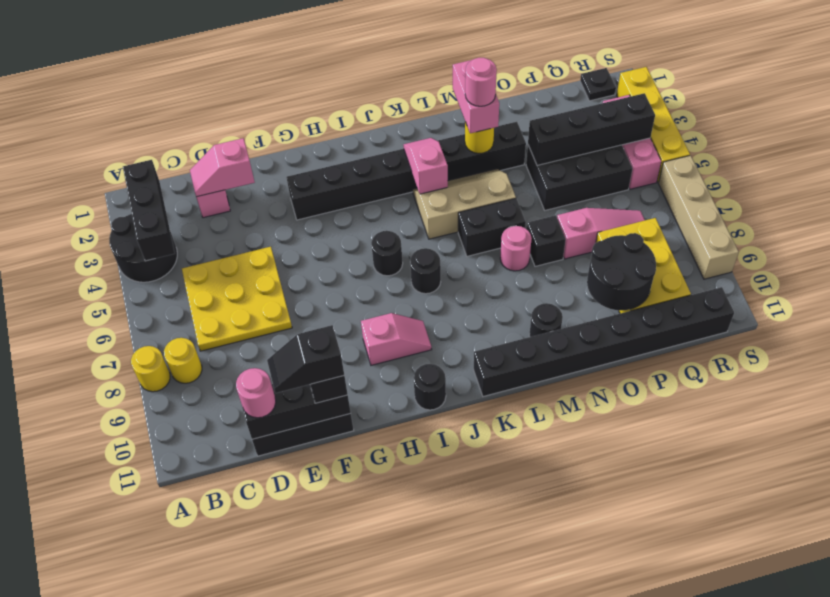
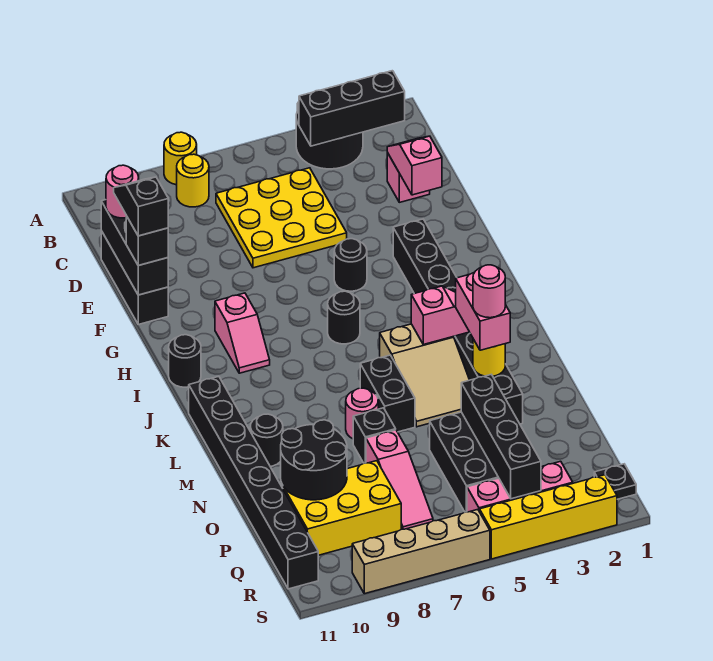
black 1x1 round brick [410,248,441,294] -> black 1x1 round brick moved to [334,239,367,291]
tan 2x3 slope [413,169,516,239] -> tan 2x3 slope turned to [380,324,469,427]
pink 1x2 brick [453,60,499,133] -> pink 1x2 brick turned to [456,273,510,350]

